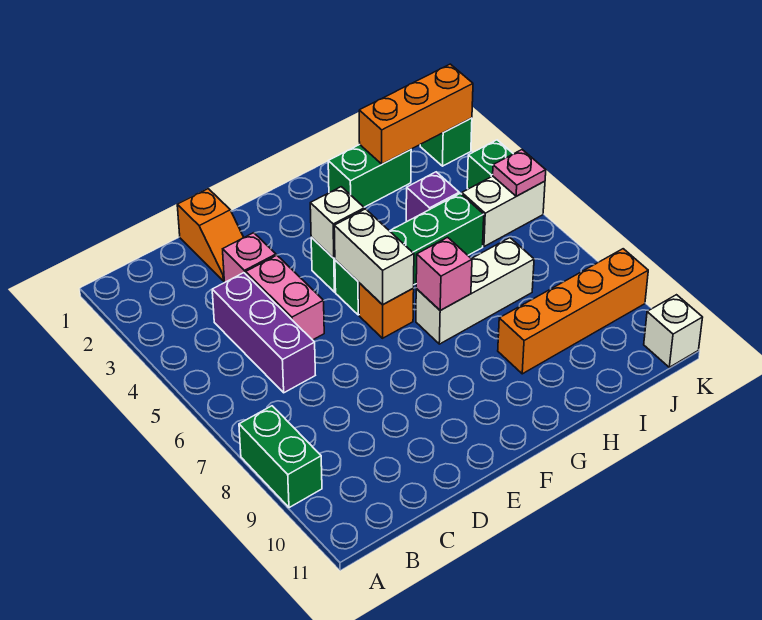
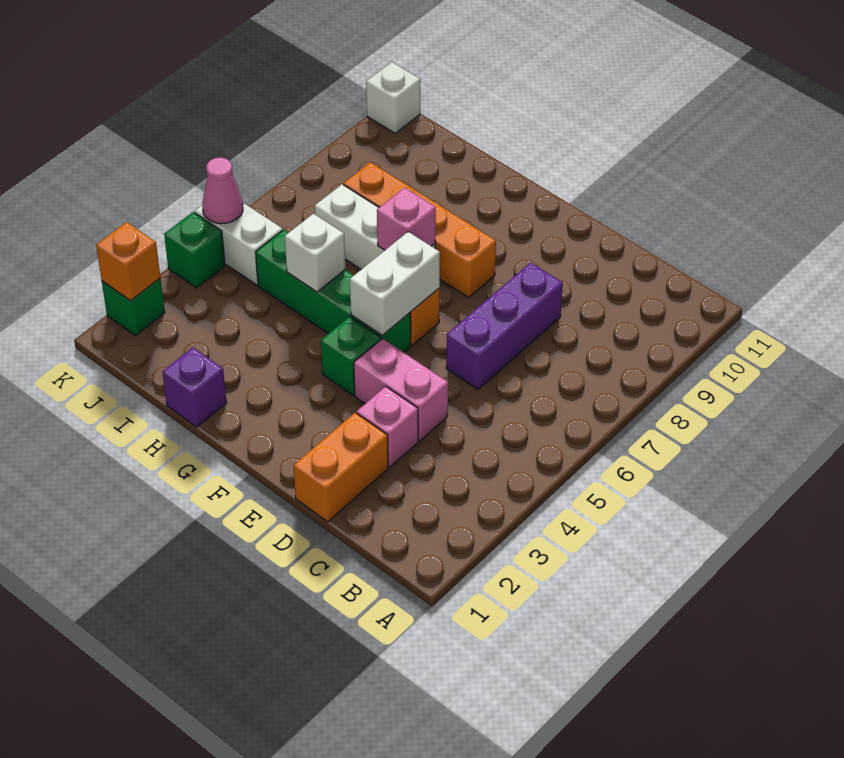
green 1x2 brick [239,406,322,508] -> none
purple 1x3 brick [212,273,315,393] -> purple 1x3 brick moved to [446,263,563,389]
orange 1x2 slope [177,189,244,281] -> orange 1x2 brick [294,413,388,522]
pink 1x2 brick [246,255,324,340] -> pink 1x2 brick turned to [354,338,448,441]
white 1x1 brick [310,187,364,258] -> white 1x1 brick moved to [285,214,345,292]
green 1x2 brick [328,145,411,207] -> none
orange 1x4 brick [498,249,648,374] -> orange 1x4 brick moved to [343,162,496,298]
orange 1x3 brick [359,64,473,164] -> orange 1x1 brick [96,222,160,301]
purple 1x1 brick [406,172,459,221] -> purple 1x1 brick moved to [162,347,227,427]
pink 1x1 plate [493,150,546,196] -> pink 1x1 cone [202,158,243,224]

